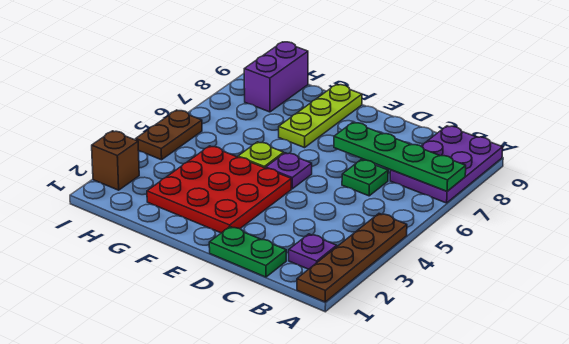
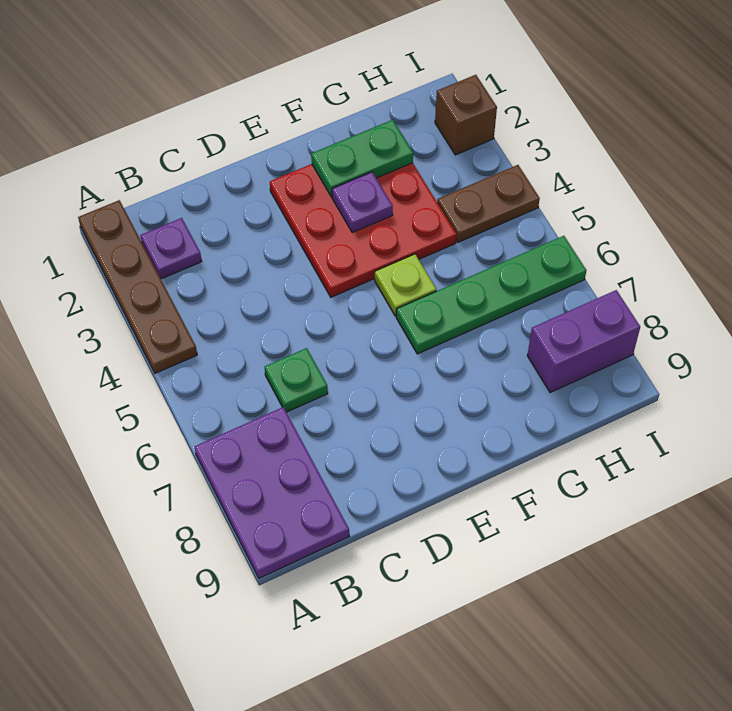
green 1x4 plate [334,122,466,191] -> green 1x4 plate moved to [396,236,586,354]
green 1x2 plate [209,227,286,277] -> green 1x2 plate moved to [311,120,413,197]
purple 1x1 plate [266,153,312,189] -> purple 1x1 plate moved to [332,172,393,232]
lime 1x3 plate [279,85,362,148] -> none
purple 1x2 brick [244,42,308,112] -> purple 1x2 brick turned to [527,290,640,393]
brown 1x2 plate [136,110,202,160] -> brown 1x2 plate turned to [437,165,540,242]

